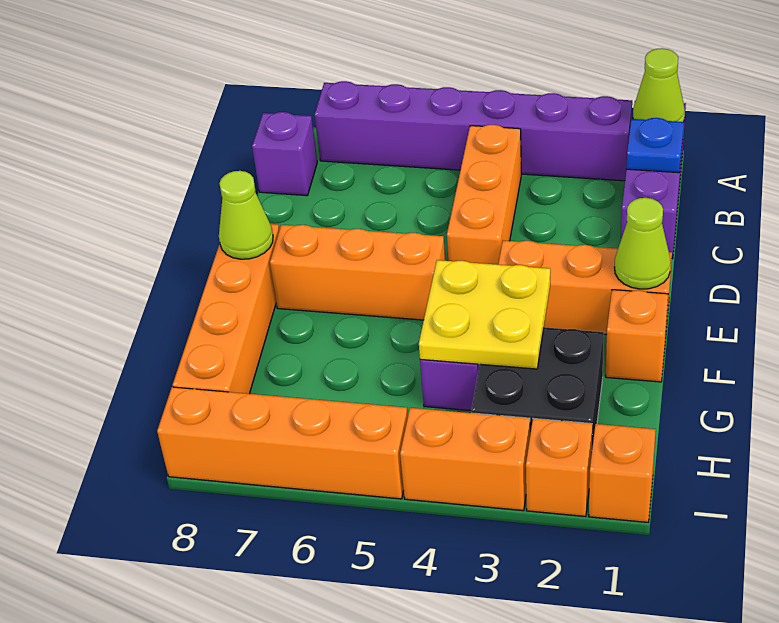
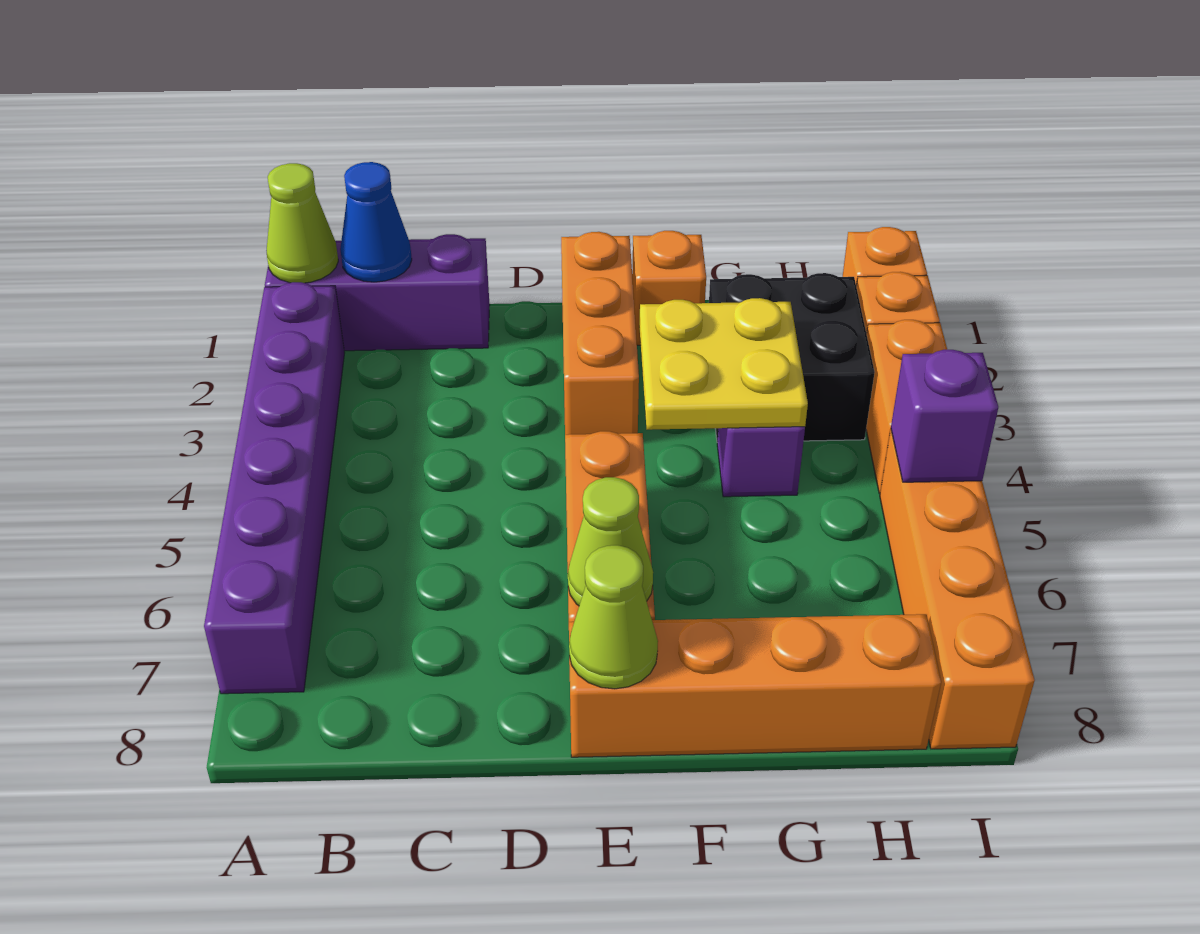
blue 1x1 plate [626,118,684,173] -> blue 1x1 cone [340,162,412,282]
orange 1x3 brick [447,125,521,265] -> none
purple 1x1 brick [252,112,317,196] -> purple 1x1 brick moved to [891,350,998,482]
lime 1x1 cone [615,198,671,289] -> lime 1x1 cone moved to [568,477,653,606]

